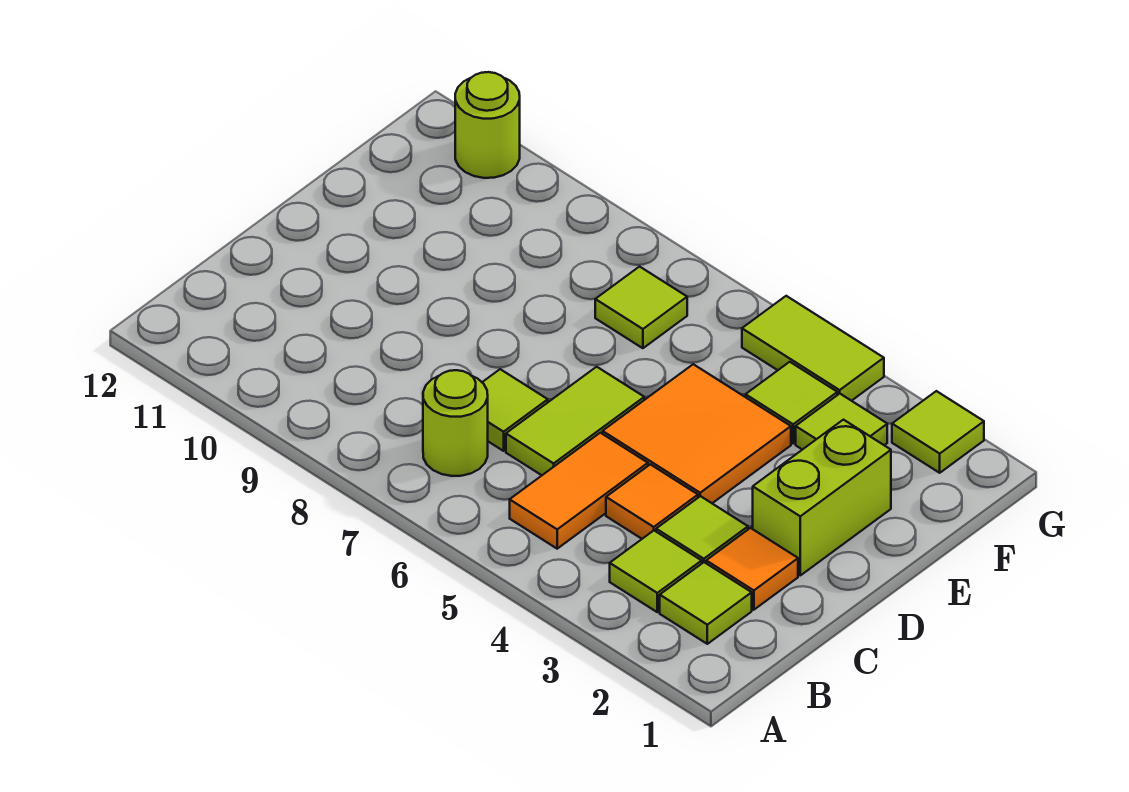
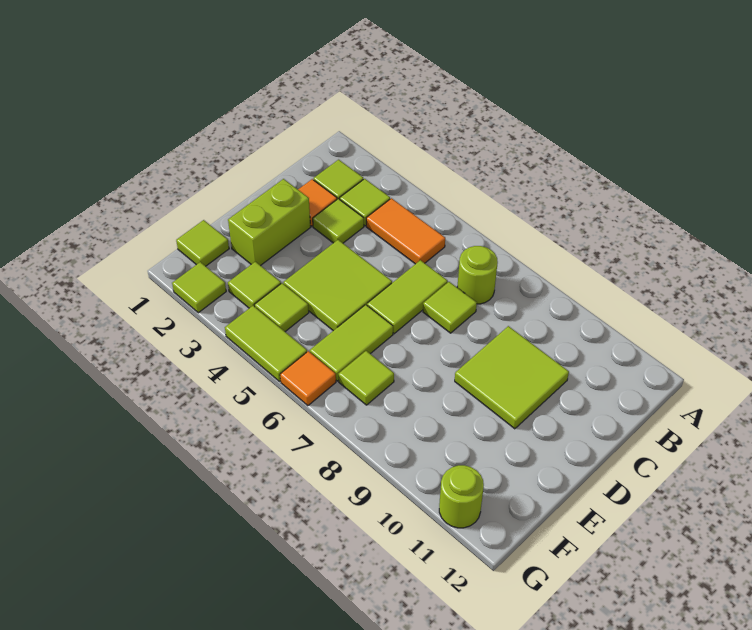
orange 1x2 tile [510,433,648,549] -> orange 1x2 tile turned to [366,198,445,264]
orange 1x1 tile [606,464,698,539] -> orange 1x1 tile moved to [280,351,336,406]
none -> lime 2x2 tile [455,326,569,429]
orange 2x2 tile [603,364,791,503] -> lime 2x2 tile [283,240,392,331]
none -> lime 1x2 tile [310,305,393,381]
none -> lime 1x1 tile [176,220,229,266]

